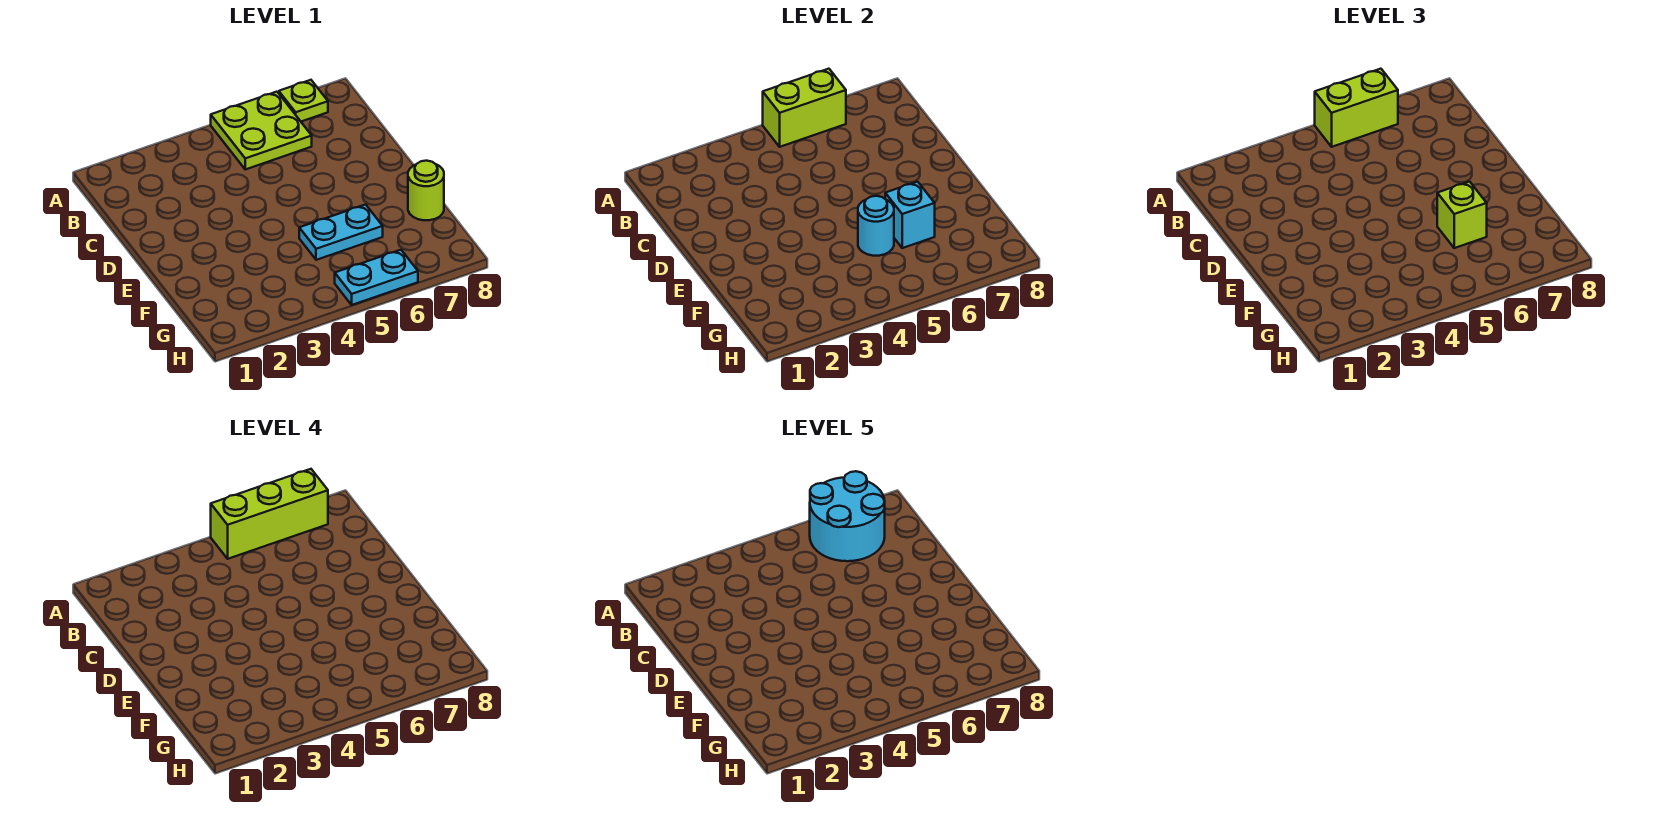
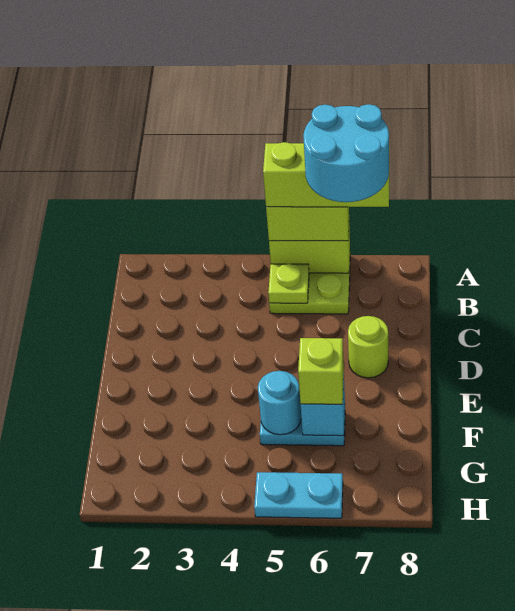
lime 1x1 plate [279,80,328,122] -> lime 1x1 plate moved to [268,264,309,303]
lime 1x1 round brick [408,161,444,220] -> lime 1x1 round brick moved to [348,316,388,378]

